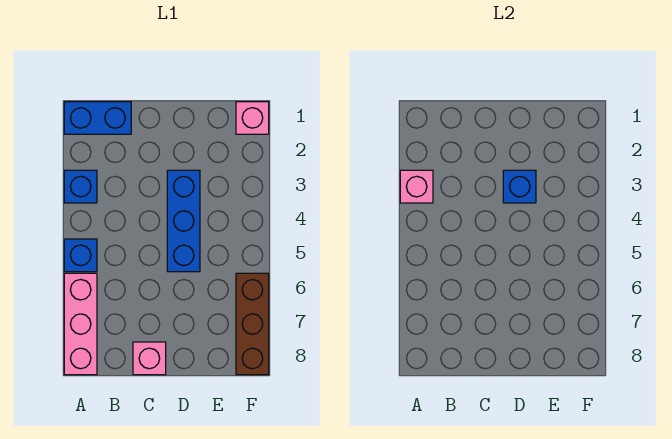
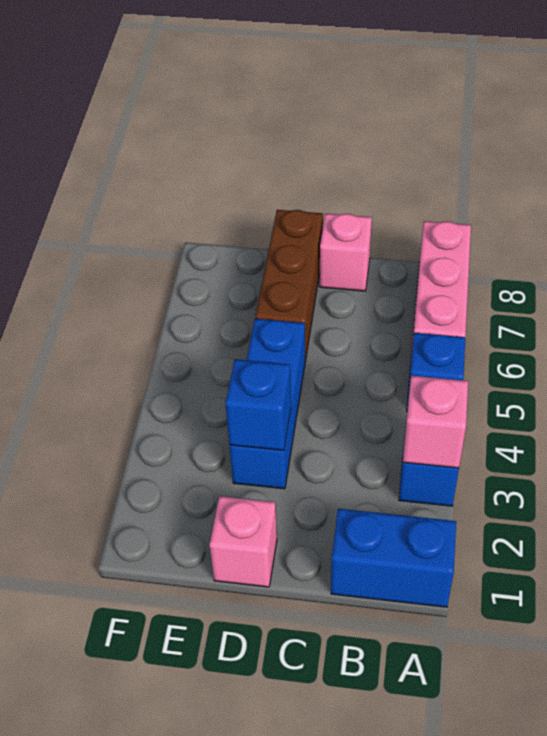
pink 1x1 brick [236,102,269,134] -> pink 1x1 brick moved to [209,496,277,587]
brown 1x3 brick [236,273,269,375] -> brown 1x3 brick moved to [255,210,323,361]

